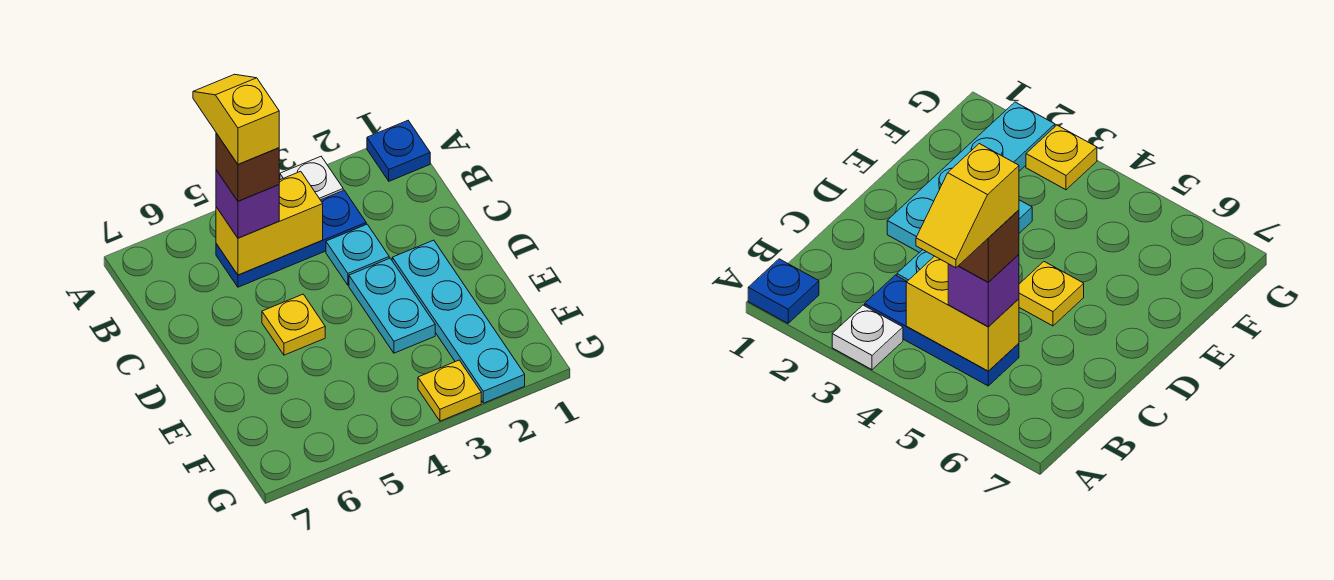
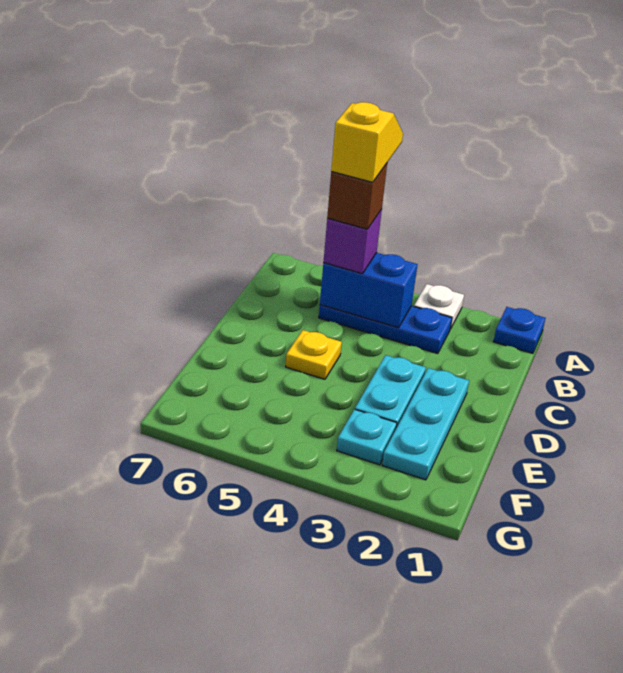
yellow 1x2 brick [216,171,323,275] -> blue 1x2 brick [320,253,418,328]
cyan 1x1 plate [326,224,389,285] -> cyan 1x1 plate moved to [337,409,397,465]
cyan 1x4 plate [392,240,525,403] -> cyan 1x3 plate [382,368,469,480]
yellow 1x1 plate [418,360,481,421] -> none

